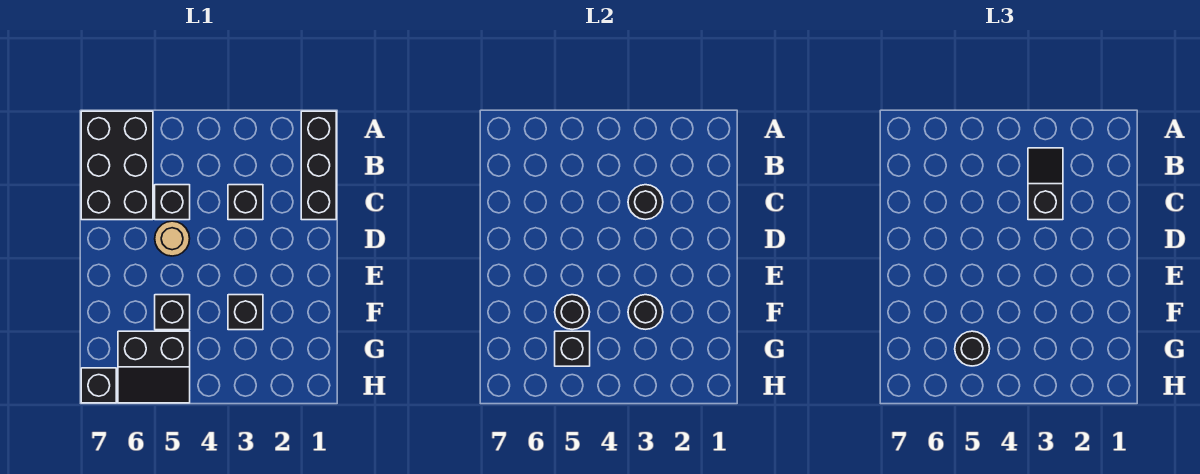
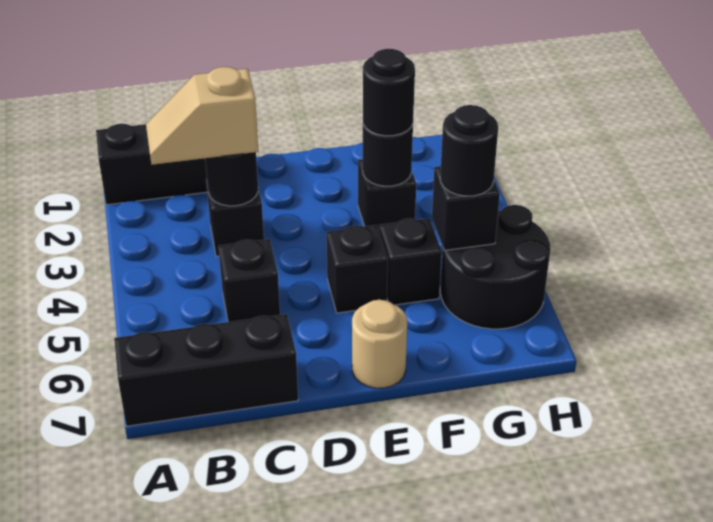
black 2x3 brick [81,111,153,220] -> black 1x3 brick [114,314,298,426]
black 1x2 slope [1028,148,1063,220] -> tan 1x2 slope [146,67,259,165]
tan 1x1 round brick [155,221,190,256] -> tan 1x1 round brick moved to [352,300,407,388]
black 1x1 round brick [555,295,590,329] -> black 1x1 round brick moved to [363,49,415,136]
black 2x2 slope [118,331,190,403] -> black 2x2 round brick [440,205,551,329]
black 1x1 brick [81,368,116,403] -> black 1x1 brick moved to [326,225,388,313]

